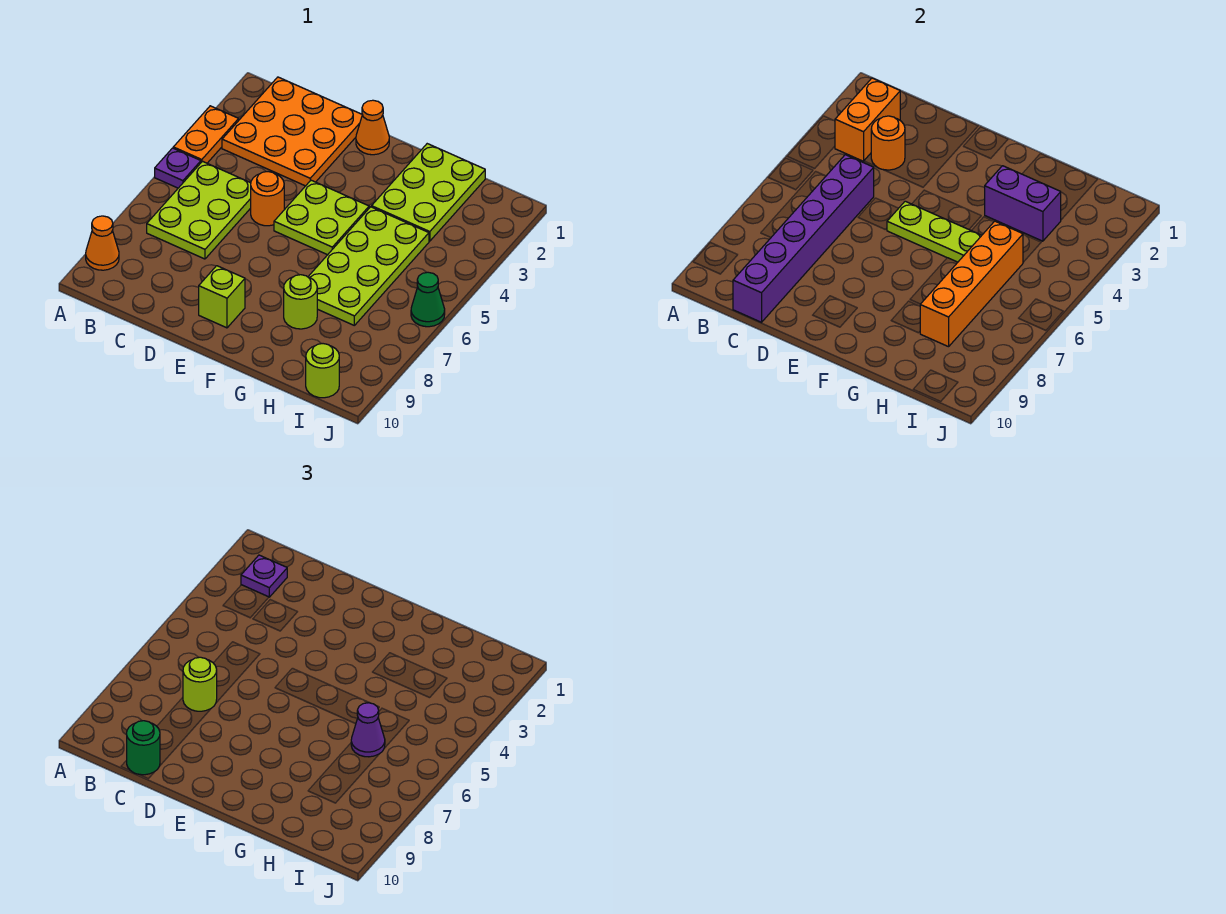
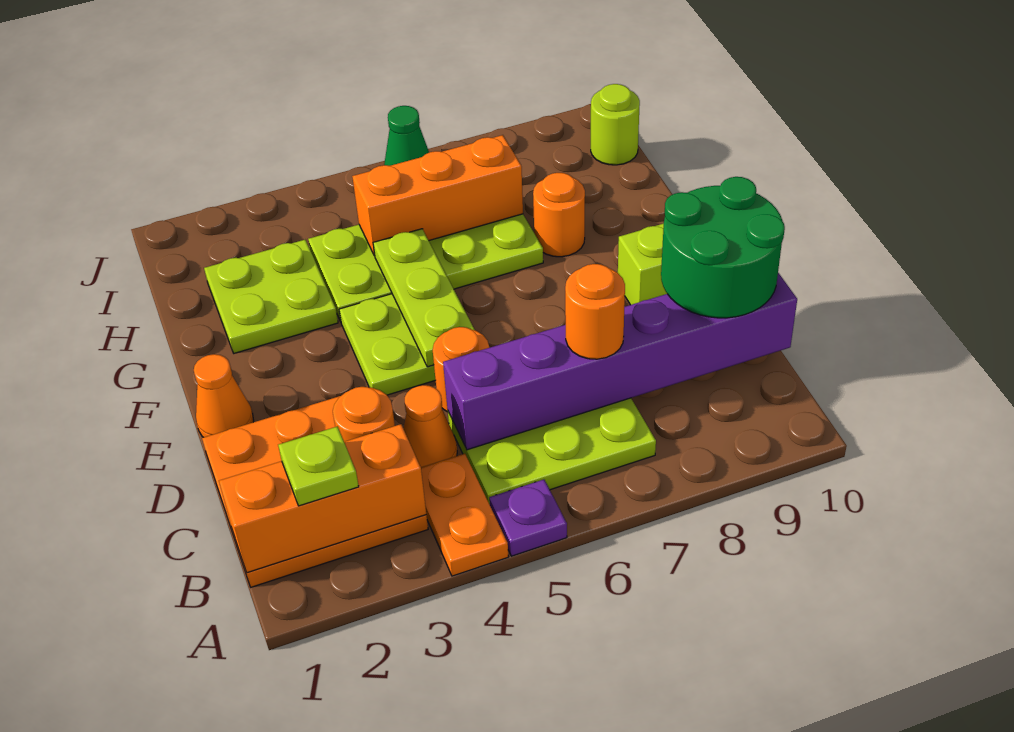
orange 1x2 plate [173,106,239,163] -> orange 1x2 plate turned to [421,454,508,576]
orange 1x1 cone [86,216,119,270] -> orange 1x1 cone moved to [403,385,457,467]
orange 1x2 brick [835,78,900,161] -> orange 1x3 brick [219,424,426,573]
purple 1x1 plate [241,555,287,597] -> lime 1x1 plate [278,426,359,506]
lime 1x1 round brick [183,657,217,711] -> orange 1x1 round brick [565,264,625,359]
green 1x1 round brick [127,721,160,775] -> green 2x2 round brick [661,177,785,318]
lime 2x3 plate [372,144,485,241] -> lime 2x2 plate [204,240,338,353]
purple 1x2 brick [985,166,1061,241] -> none
lime 1x1 round brick [284,275,317,329] -> orange 1x1 round brick [533,173,585,257]
orange 1x4 brick [920,221,1023,347] -> orange 1x3 brick [352,135,523,256]
purple 1x1 cone [351,703,385,757] -> none

